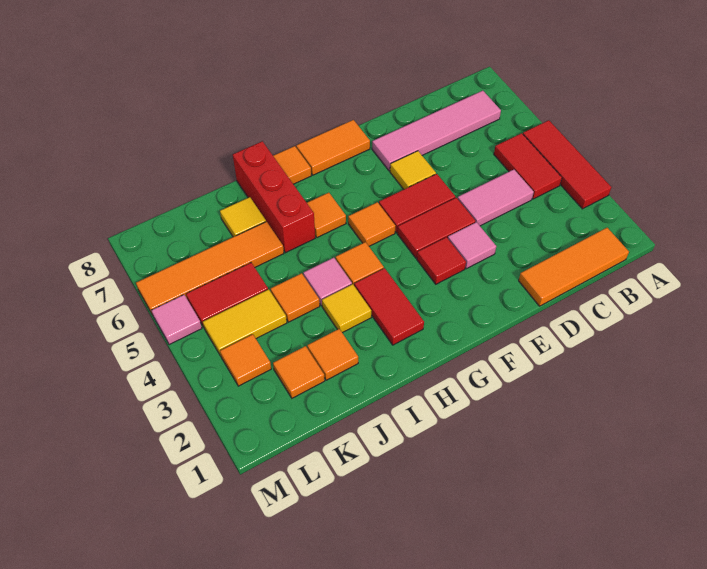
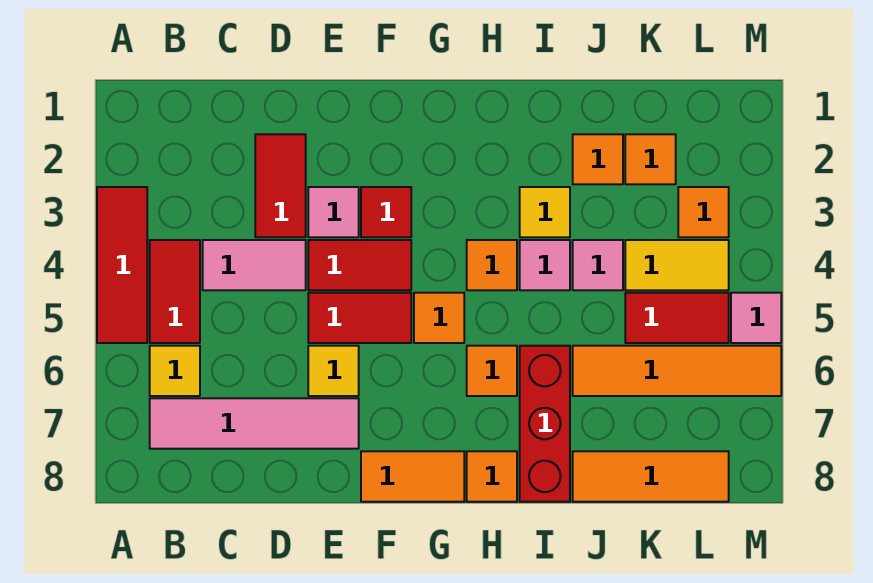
orange 1x3 tile [519,228,629,306] -> orange 1x3 tile moved to [573,451,729,502]
red 1x2 tile [354,268,424,345] -> red 1x2 tile moved to [255,134,306,237]
orange 1x1 tile [271,273,320,322] -> pink 1x1 tile [573,240,623,290]
yellow 1x1 tile [220,197,266,237] -> yellow 1x1 tile moved to [150,346,200,396]

